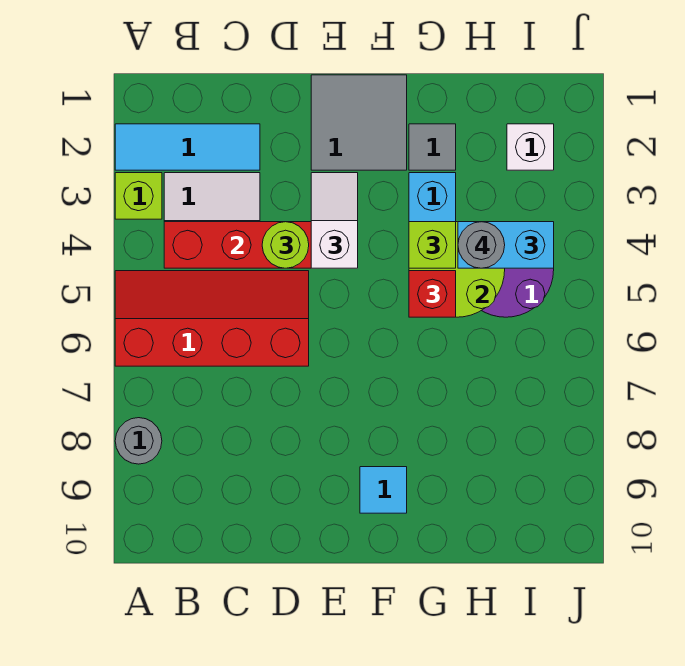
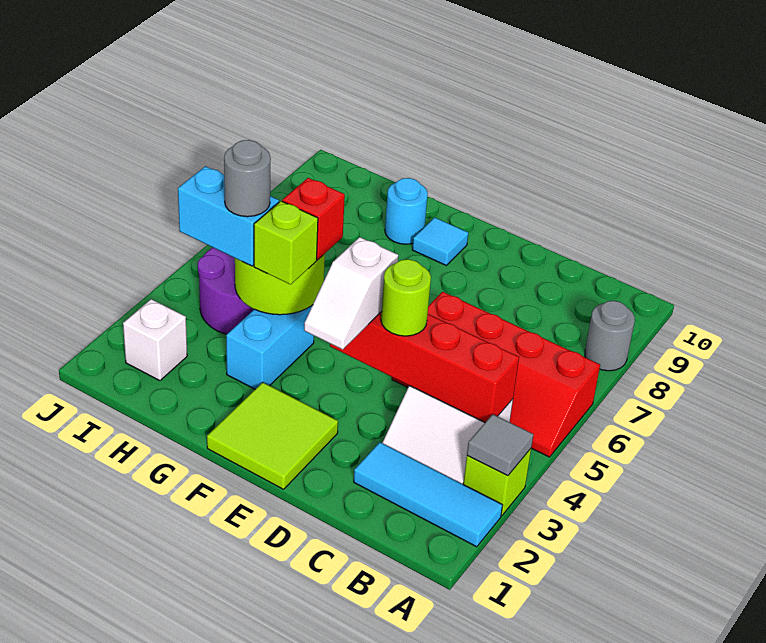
grey 2x2 tile [311,75,407,170] -> lime 2x2 tile [207,382,338,489]
grey 1x1 tile [409,124,456,170] -> grey 1x1 tile moved to [467,414,534,476]
none -> cyan 1x1 round brick [385,178,428,244]

